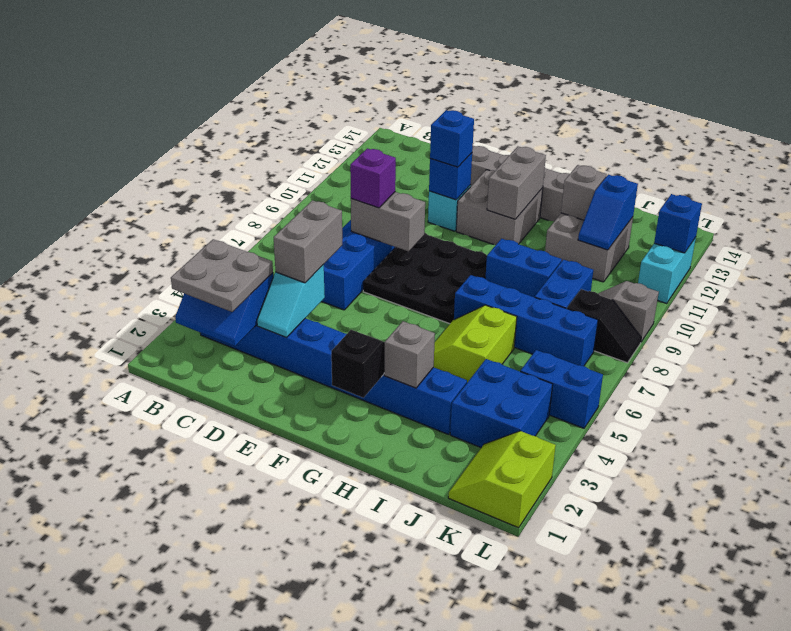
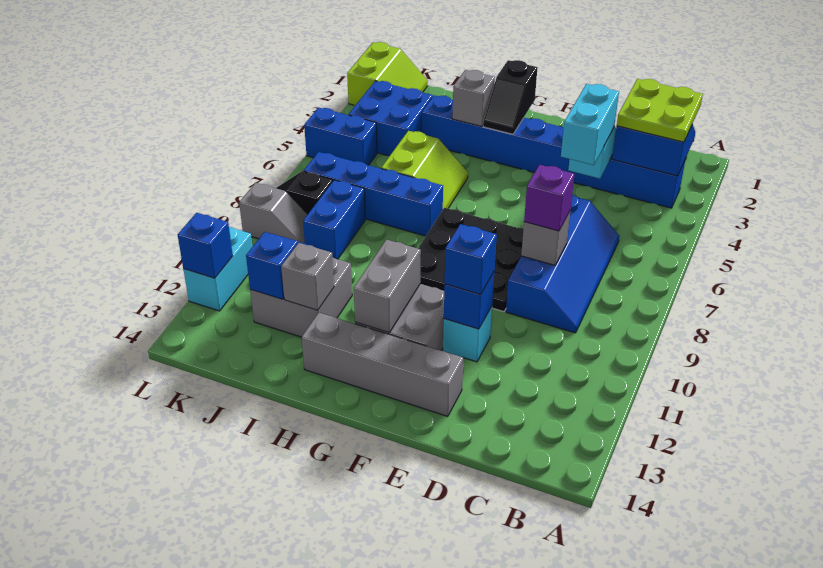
grey 2x2 plate [171,239,273,312] -> lime 2x2 plate [617,79,703,142]
grey 1x2 brick [274,200,342,283] -> cyan 1x2 brick [561,84,619,165]
grey 1x2 brick [351,192,425,251] -> grey 1x1 brick [521,211,570,265]
blue 1x2 brick [485,239,562,297] -> none

